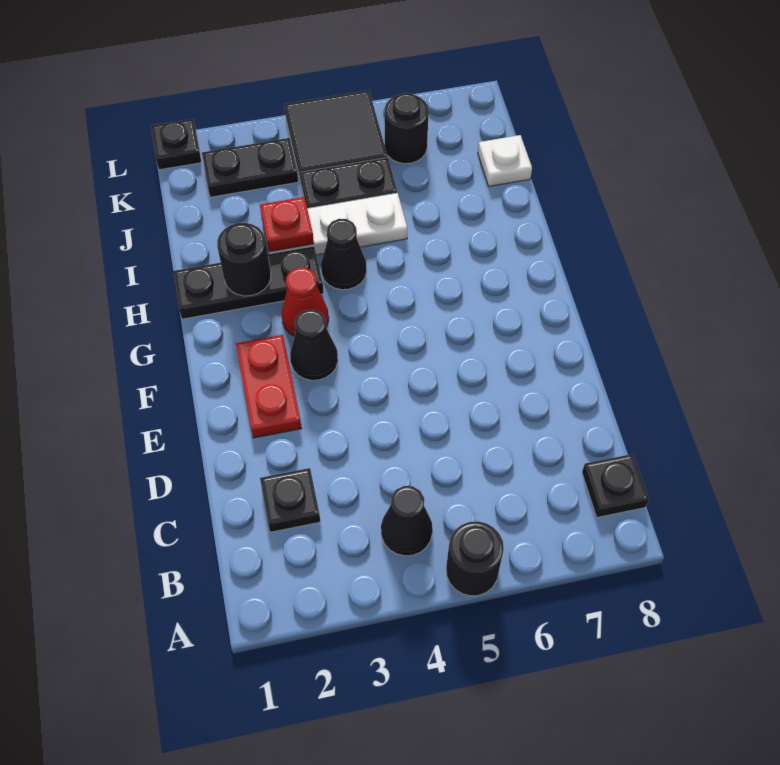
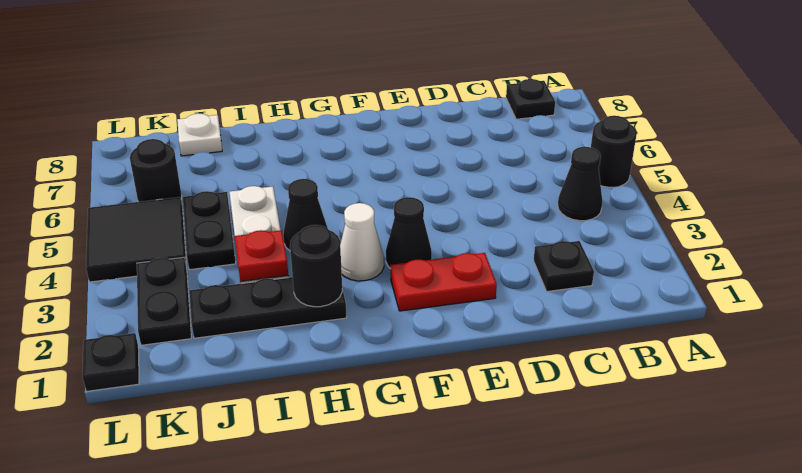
red 1x1 cone [282,268,329,336] -> white 1x1 cone [340,203,384,281]
black 1x3 plate [173,246,324,319] -> black 1x3 plate turned to [189,277,347,338]

